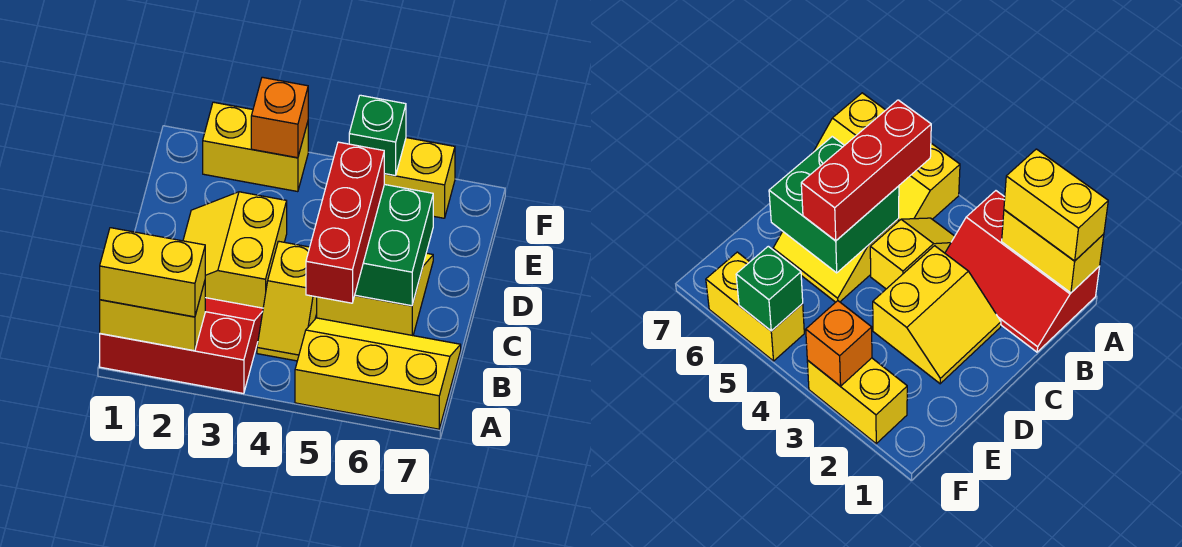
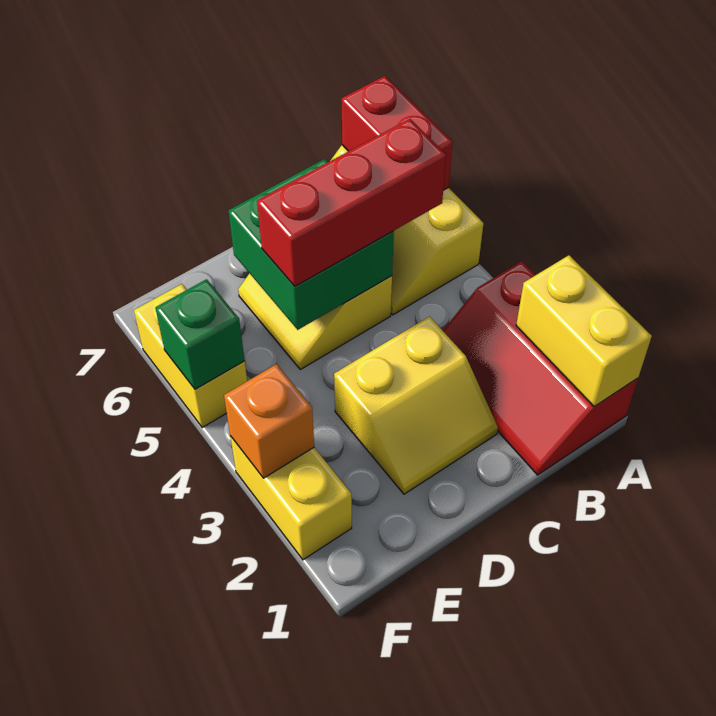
yellow 1x2 brick [100,228,205,317] -> none
none -> red 1x2 brick [342,76,452,190]
yellow 1x2 slope [257,241,317,361] -> none

